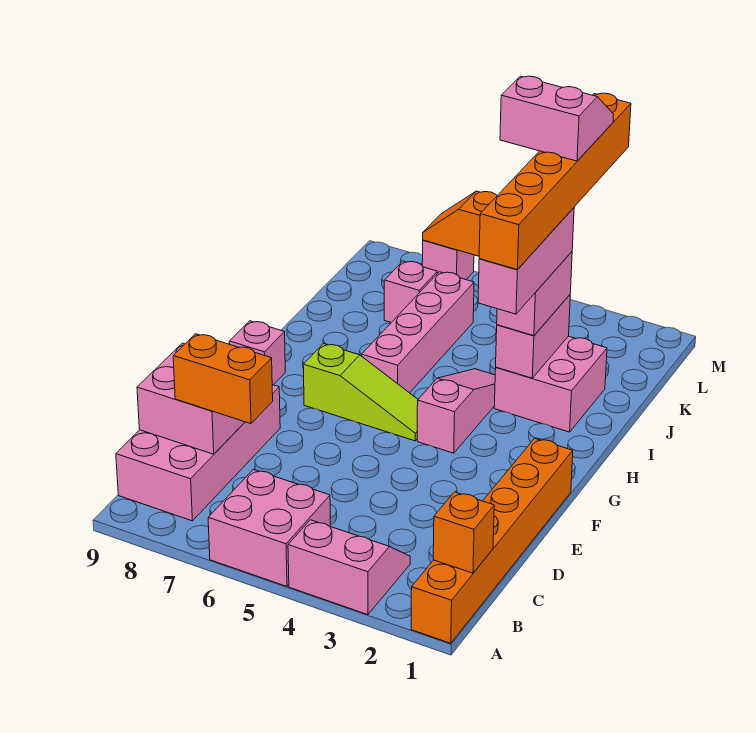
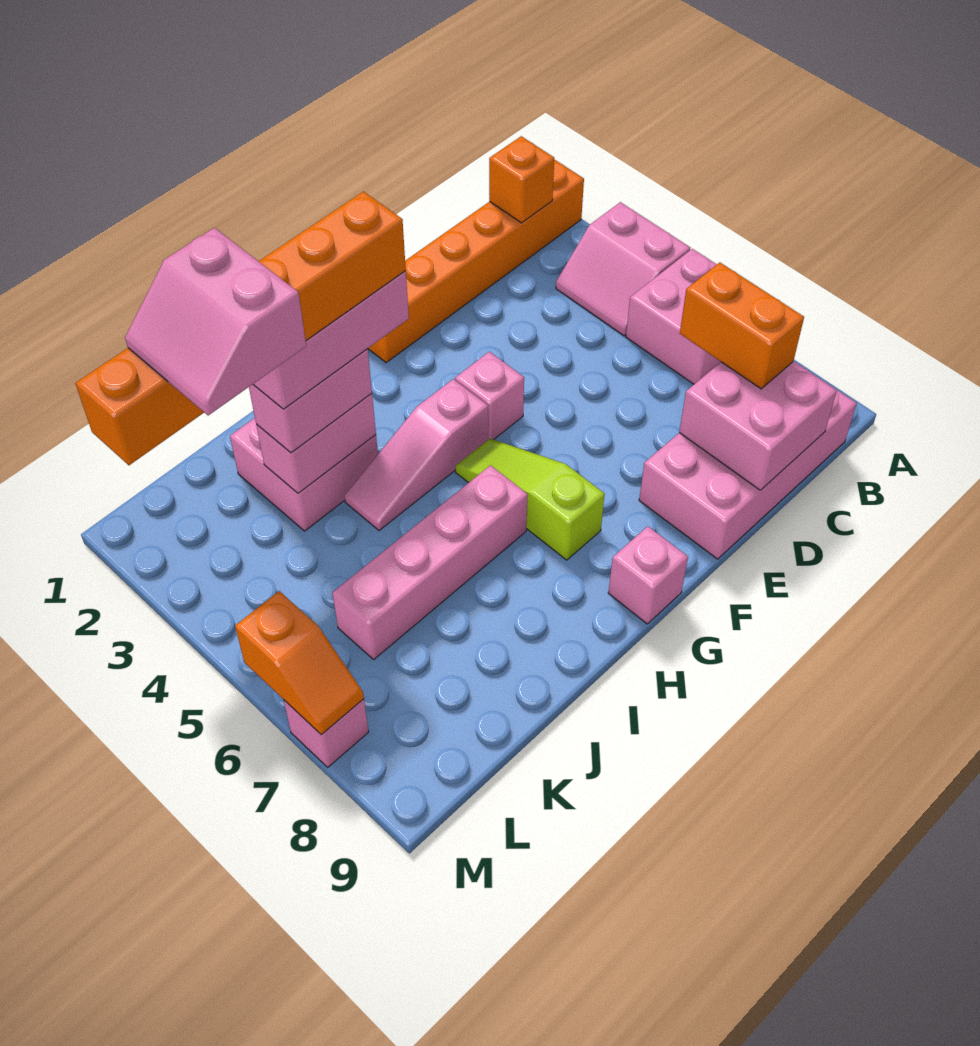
pink 1x1 brick [384,261,437,322] -> pink 1x1 brick moved to [455,352,524,440]

